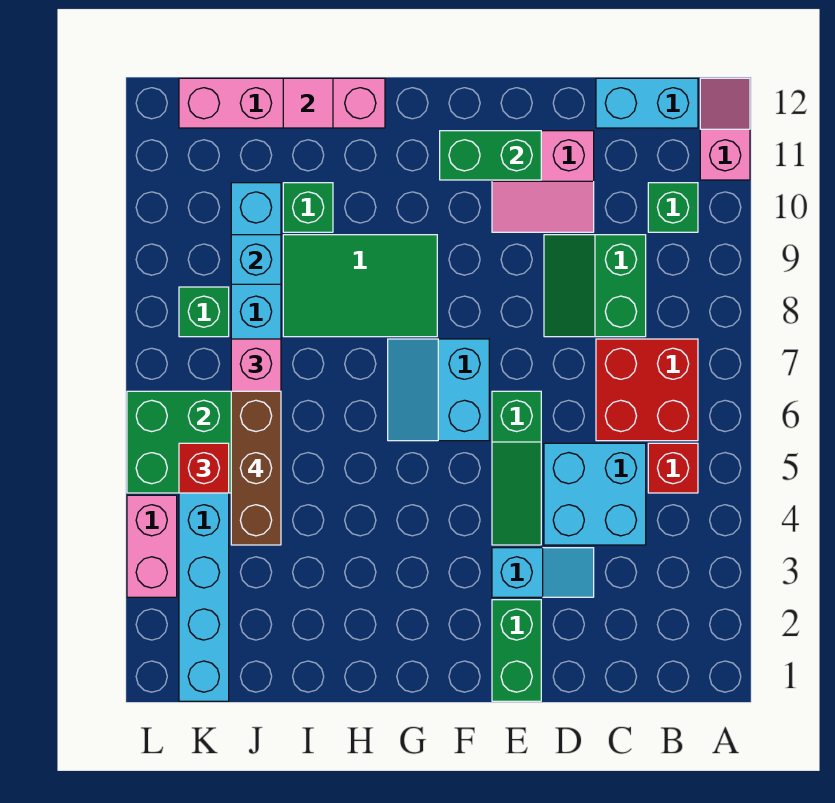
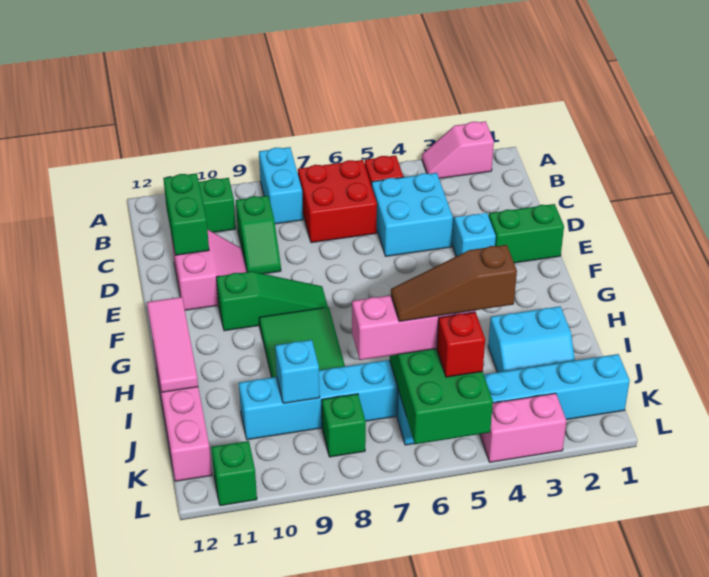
pink 1x2 slope [700,78,750,180] -> pink 1x2 slope moved to [422,121,494,178]
cyan 1x2 brick [596,78,698,128] -> cyan 1x2 brick moved to [259,147,303,224]
green 2x2 slope [544,235,646,337] -> green 1x2 slope [236,196,281,274]
green 1x3 slope [492,391,541,545] -> green 1x3 slope moved to [216,272,328,331]
green 1x2 brick [440,131,541,180] -> green 1x2 brick moved to [163,173,209,255]
cyan 2x2 slope [388,339,489,441] -> cyan 2x2 slope moved to [488,306,575,372]
green 1x1 brick [283,183,333,232] -> green 1x1 brick moved to [212,441,257,506]
pink 1x1 tile [283,78,333,128] -> pink 1x3 tile [147,297,198,392]
brown 1x3 brick [231,391,281,545] -> brown 1x3 slope [391,245,517,322]

